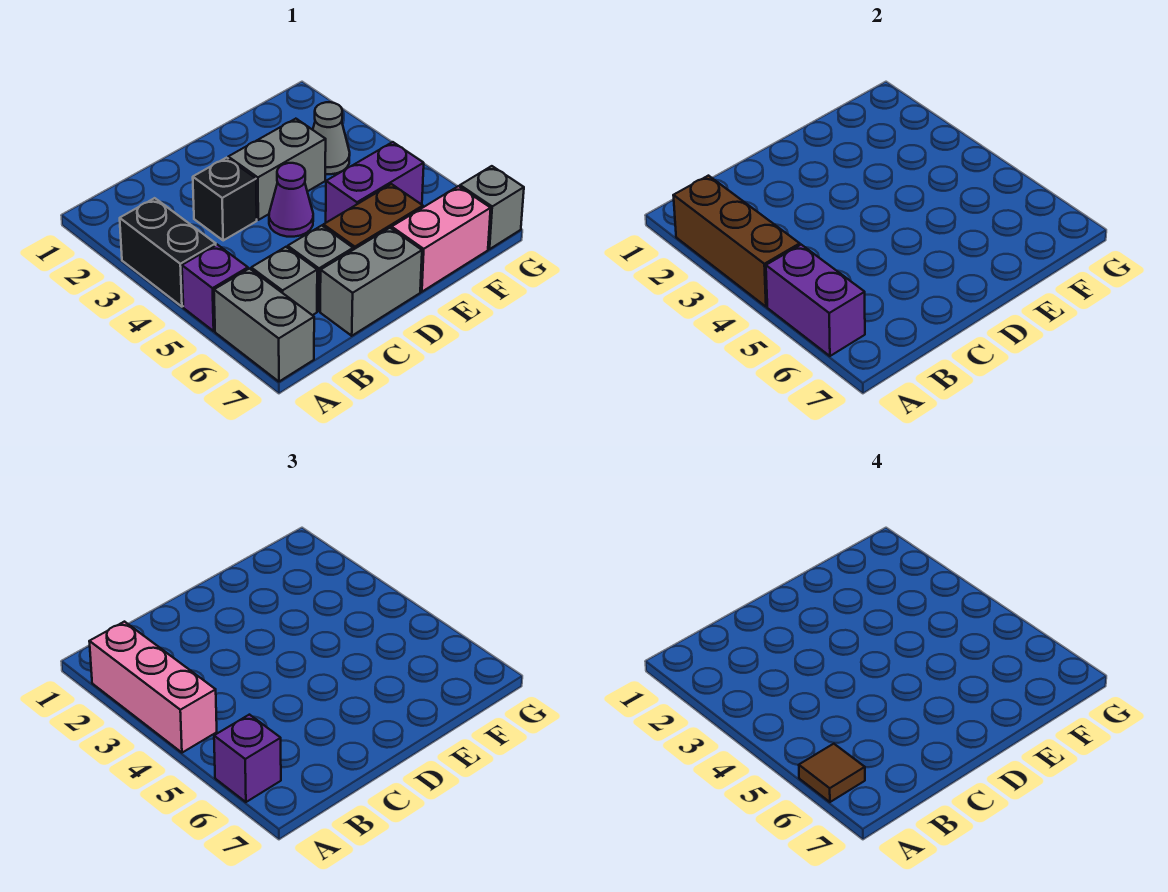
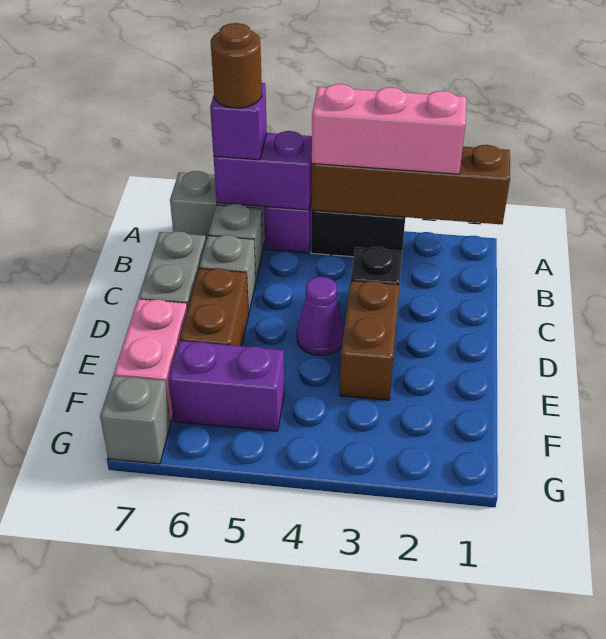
brown 1x3 brick [673,176,800,307] -> brown 1x4 brick [311,145,510,224]
brown 1x1 tile [799,744,865,802] -> brown 1x1 round brick [211,23,262,108]
grey 1x2 brick [228,119,326,220] -> brown 1x2 brick [340,281,399,400]
purple 1x2 brick [326,142,424,223] -> purple 1x2 brick turned to [169,341,284,431]
grey 1x1 cone [313,102,350,174] -> none

